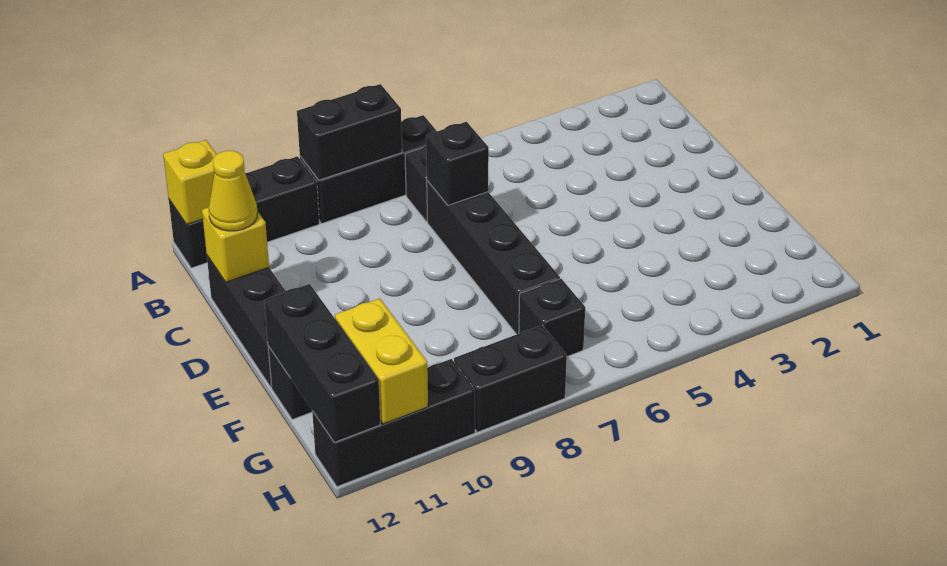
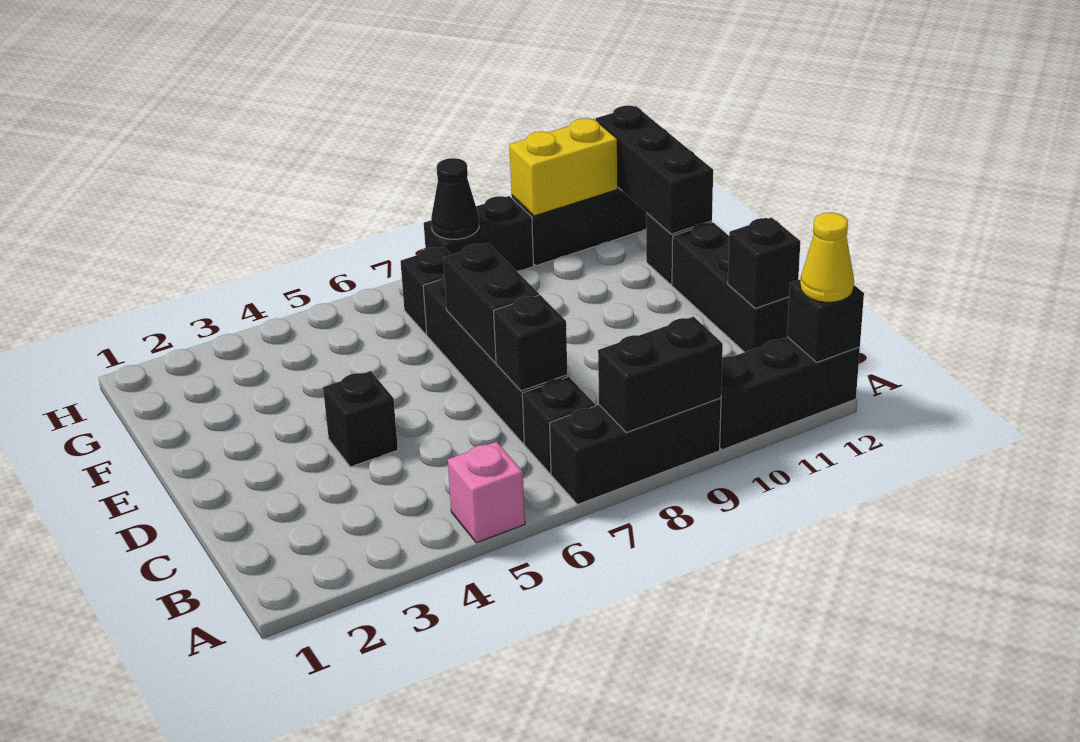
none -> pink 1x1 brick [448,442,525,543]
yellow 1x1 brick [163,140,217,224] -> black 1x1 brick [787,279,864,362]
yellow 1x1 brick [202,207,269,282] -> black 1x1 brick [728,218,800,308]
yellow 1x1 cone [209,151,258,231] -> yellow 1x1 cone moved to [800,213,854,302]
none -> black 1x1 brick [323,371,398,467]
none -> black 1x2 brick [443,243,539,362]
yellow 1x2 brick [335,298,428,424] -> yellow 1x2 brick turned to [509,118,618,216]
none -> black 1x1 cone [431,158,479,239]

